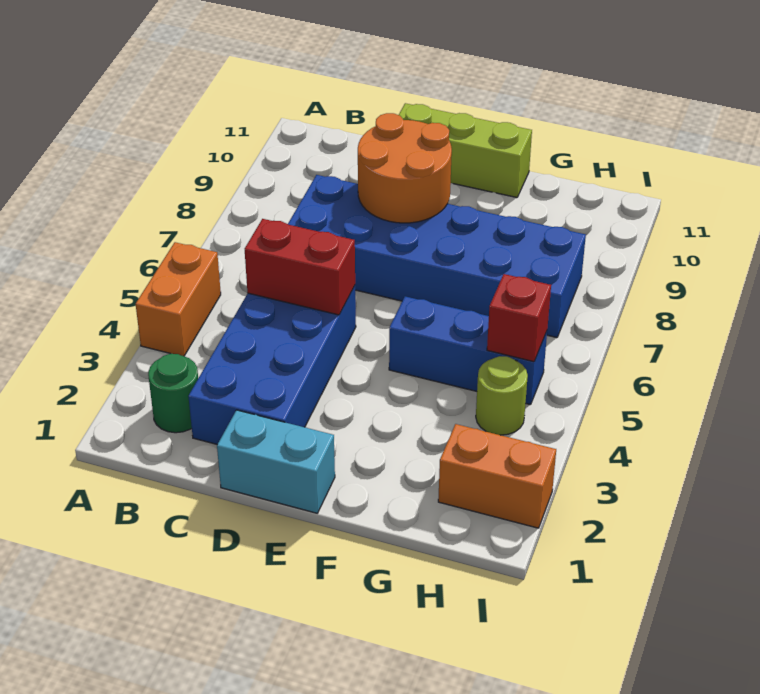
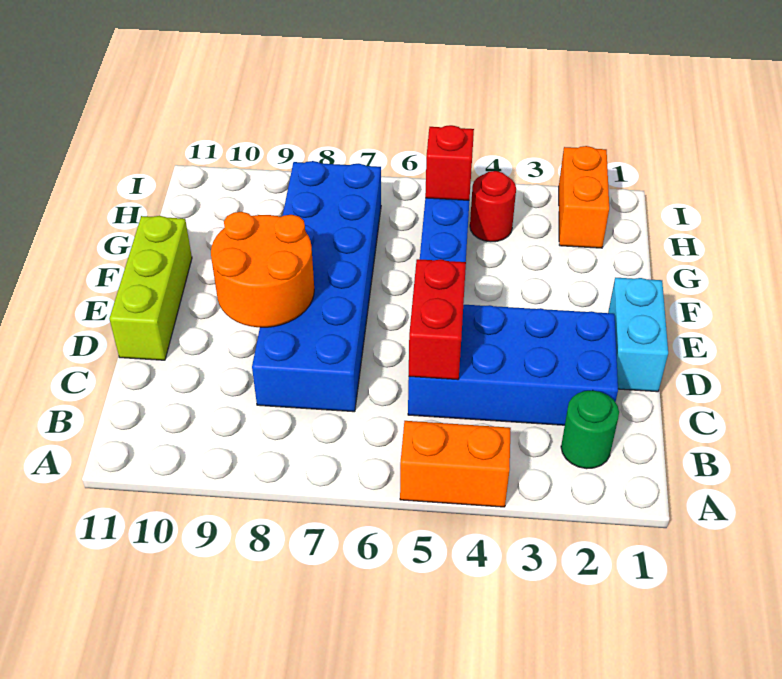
lime 1x1 round brick [476,356,528,435] -> red 1x1 round brick [470,171,516,242]

